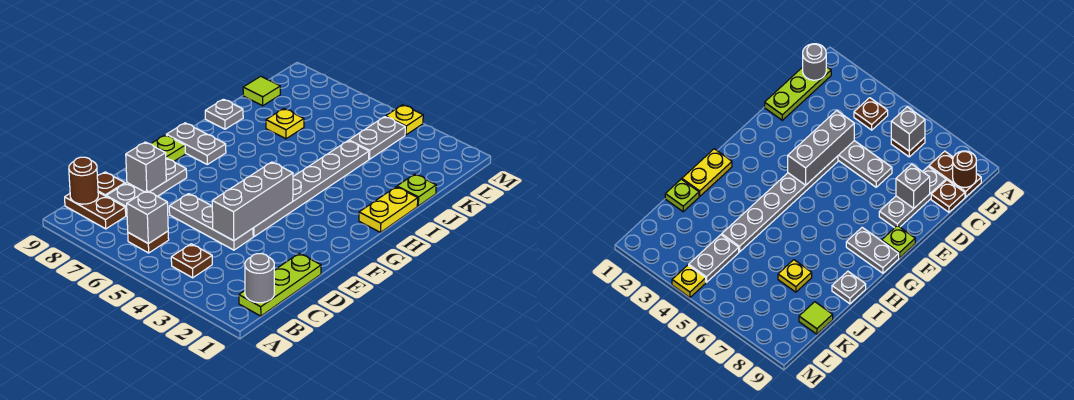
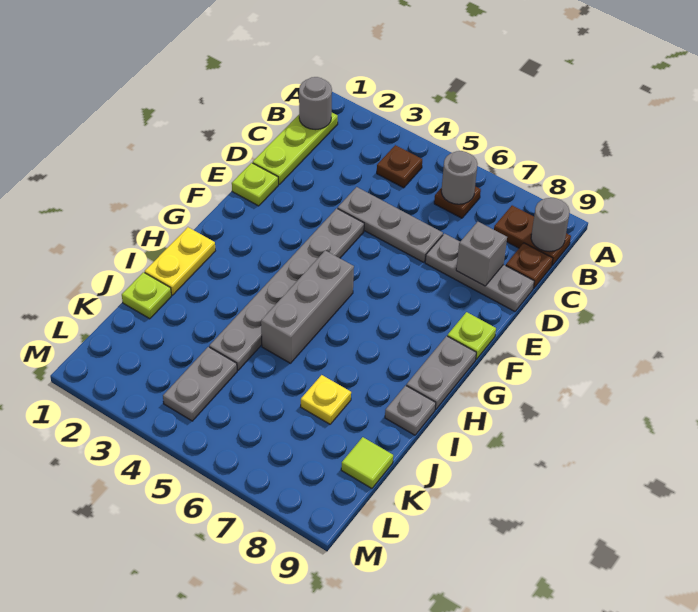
grey 1x1 brick [126,191,168,244] -> grey 1x1 round brick [441,151,478,204]
brown 1x1 round brick [69,157,98,204] -> grey 1x1 round brick [531,198,570,252]
grey 1x3 plate [106,158,187,216] -> grey 1x3 plate turned to [425,234,534,311]
grey 1x3 brick [212,162,293,241] -> grey 1x3 brick moved to [261,250,354,363]
none -> lime 1x1 plate [232,163,278,206]
grey 1x2 plate [166,123,226,164] -> grey 1x2 plate turned to [406,336,476,409]
yellow 1x1 plate [385,105,423,135] -> none

